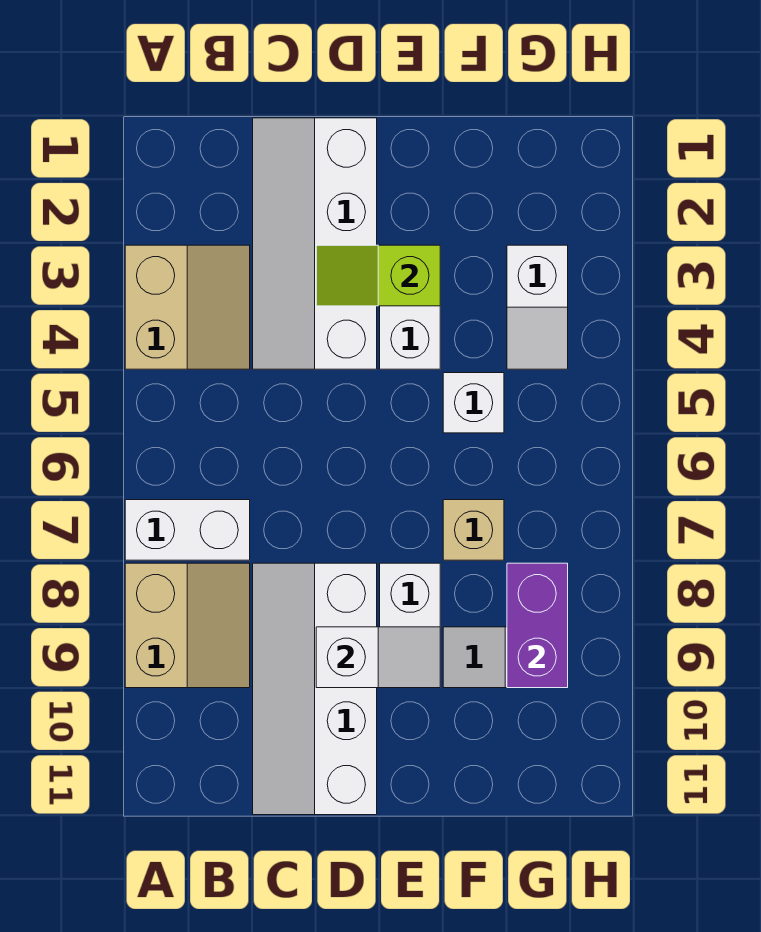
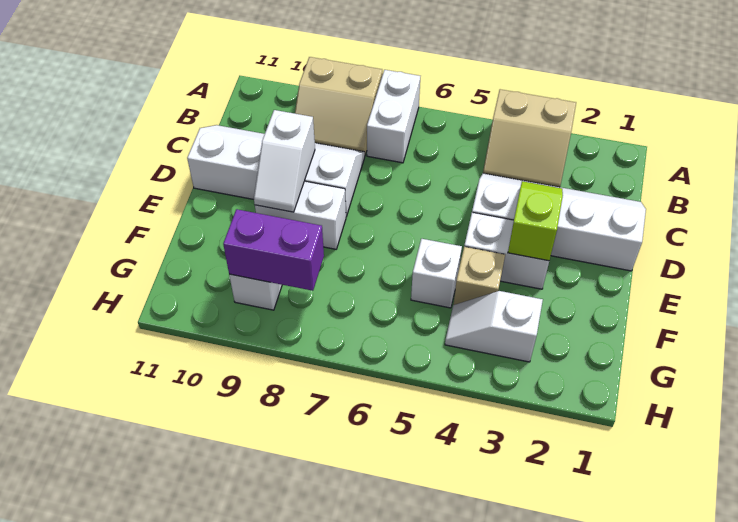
tan 1x1 brick [443,500,504,560] -> tan 1x1 brick moved to [453,247,505,305]

